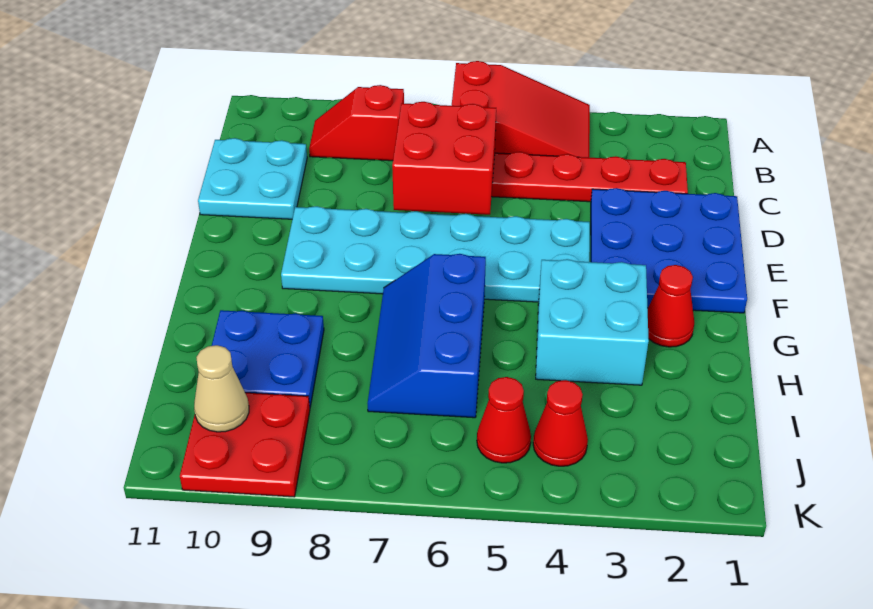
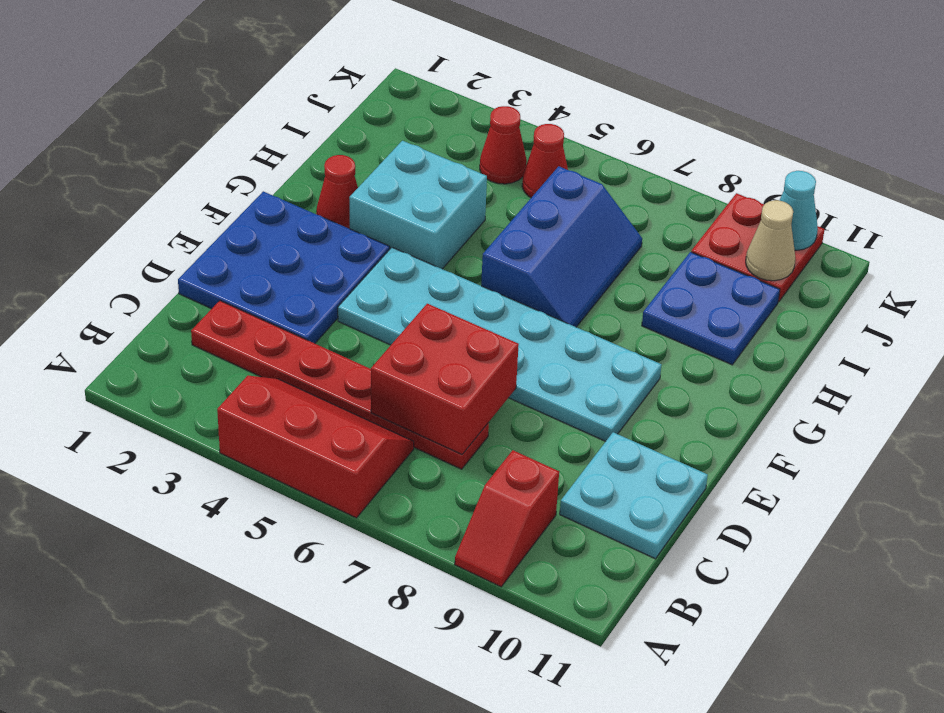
red 2x3 slope [452,61,590,158] -> red 2x3 slope turned to [217,376,414,518]
red 1x2 slope [309,85,404,161] -> red 1x2 slope turned to [455,450,559,587]
none -> cyan 1x1 cone [779,171,818,250]

